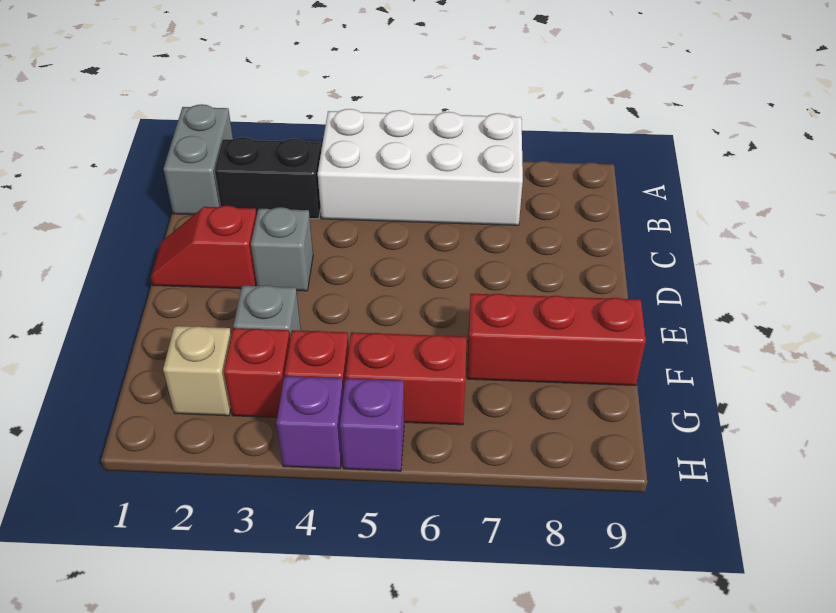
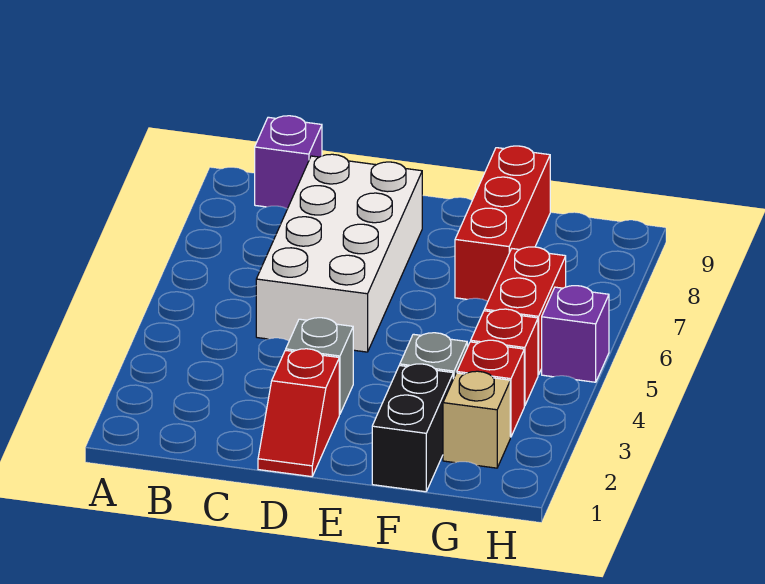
grey 1x2 brick [164,104,233,215] -> none
white 2x4 brick [318,109,523,225] -> white 2x4 brick moved to [256,154,422,352]
black 1x2 brick [215,137,321,219] -> black 1x2 brick moved to [372,364,453,492]
purple 1x1 brick [276,376,344,469] -> purple 1x1 brick moved to [255,116,322,209]

